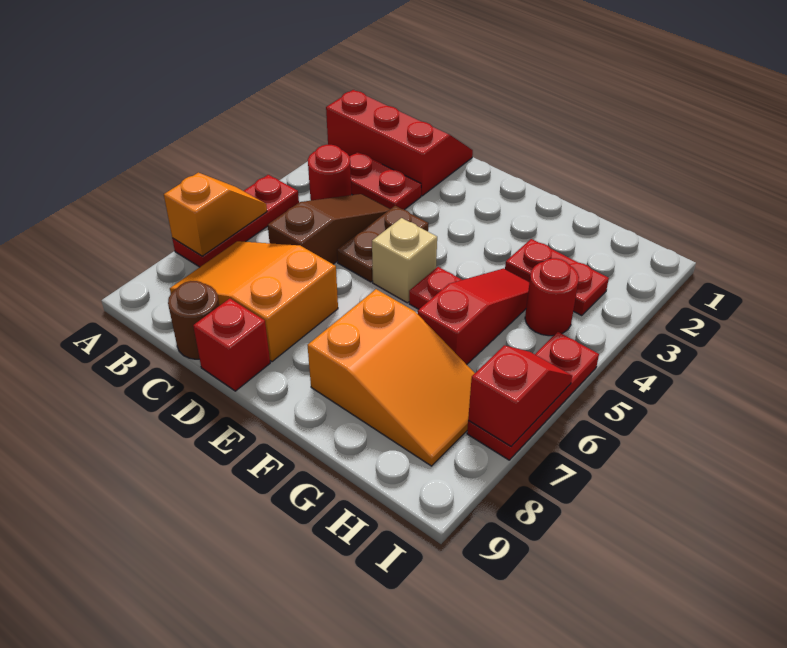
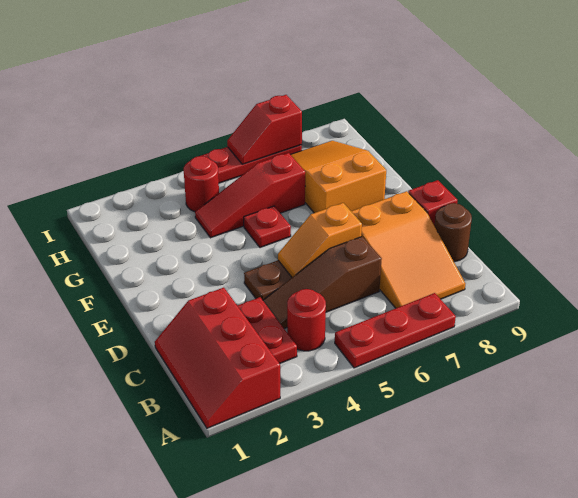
orange 1x2 slope [164,173,267,256] -> orange 1x2 slope moved to [278,203,362,277]
tan 1x1 brick [372,218,437,303] -> none
red 1x2 plate [505,239,609,316] -> none

